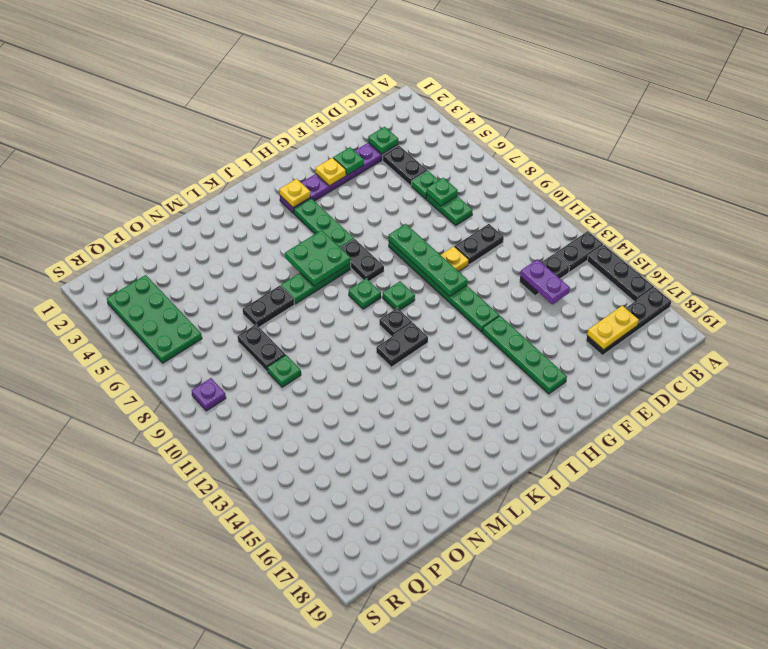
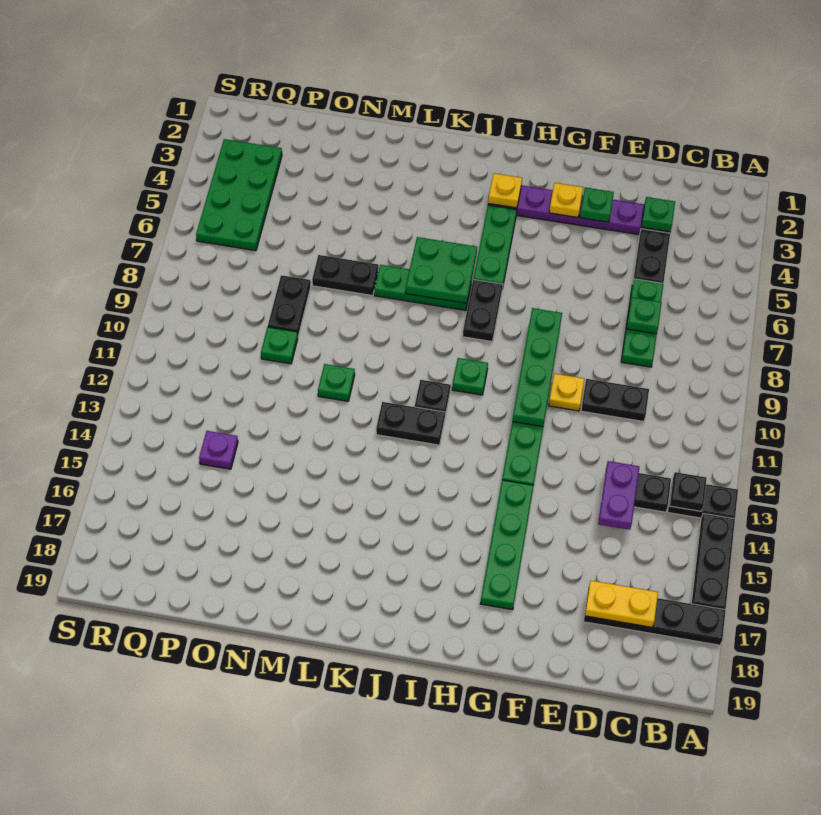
none -> black 1x1 plate [670,472,707,511]
green 1x1 plate [349,279,381,309] -> green 1x1 plate moved to [318,364,355,401]
purple 1x1 plate [192,378,226,411] -> purple 1x1 plate moved to [199,431,238,469]

